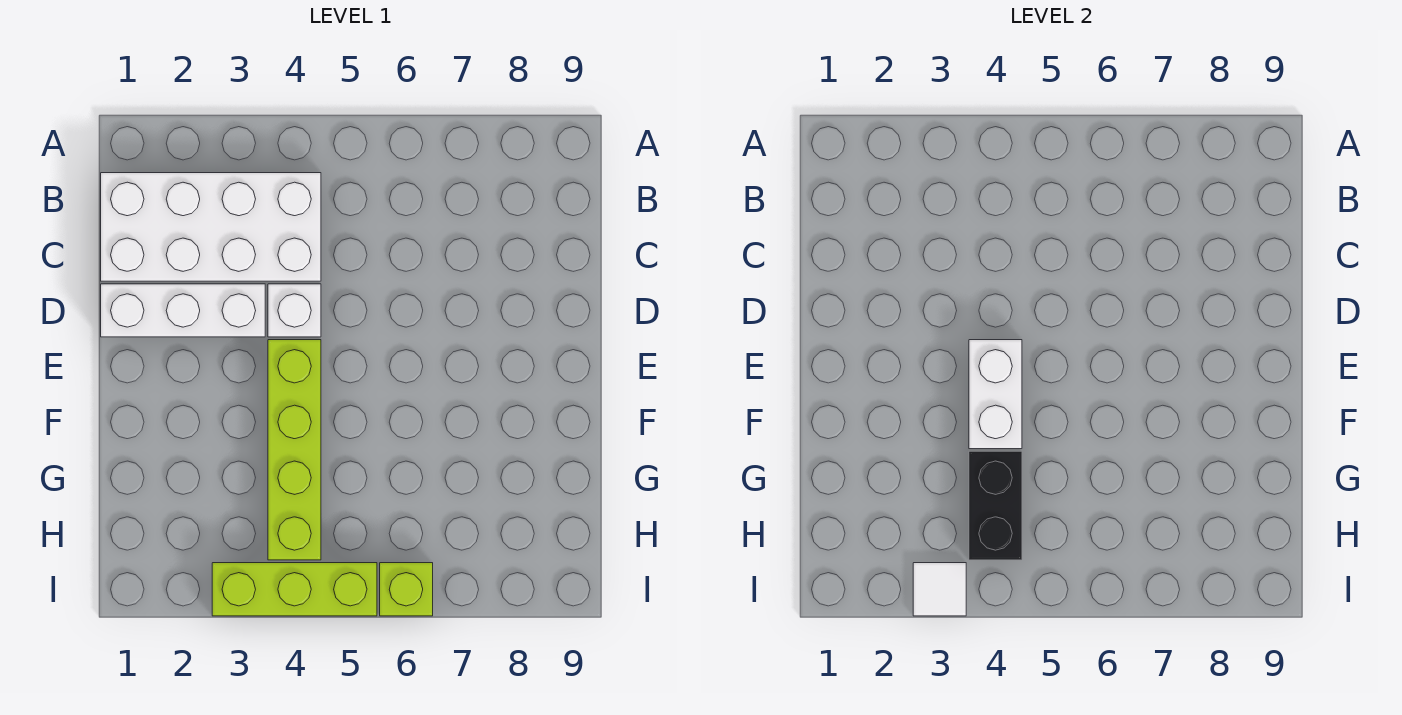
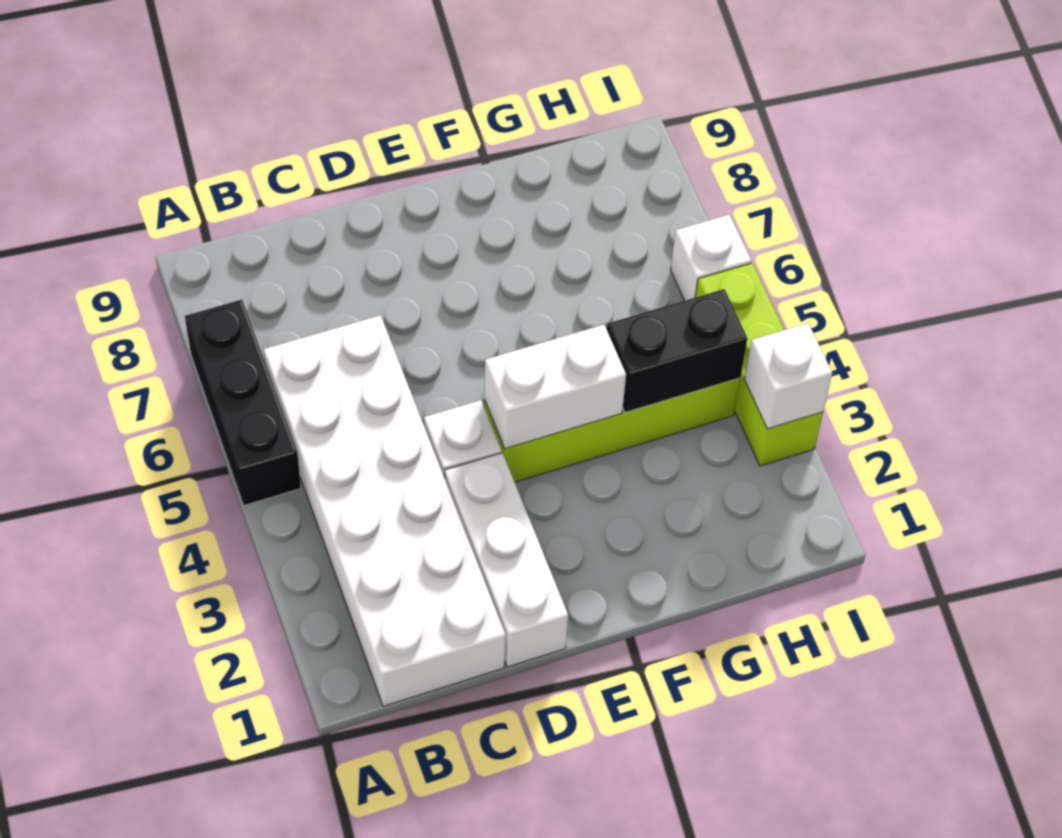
none -> black 1x3 brick [185,300,301,505]
white 2x4 brick [101,173,321,281] -> white 2x6 brick [263,315,505,706]
white 1x1 tile [913,563,966,616] -> white 1x1 brick [744,323,832,429]
lime 1x1 brick [380,563,433,616] -> white 1x1 brick [671,215,751,301]

